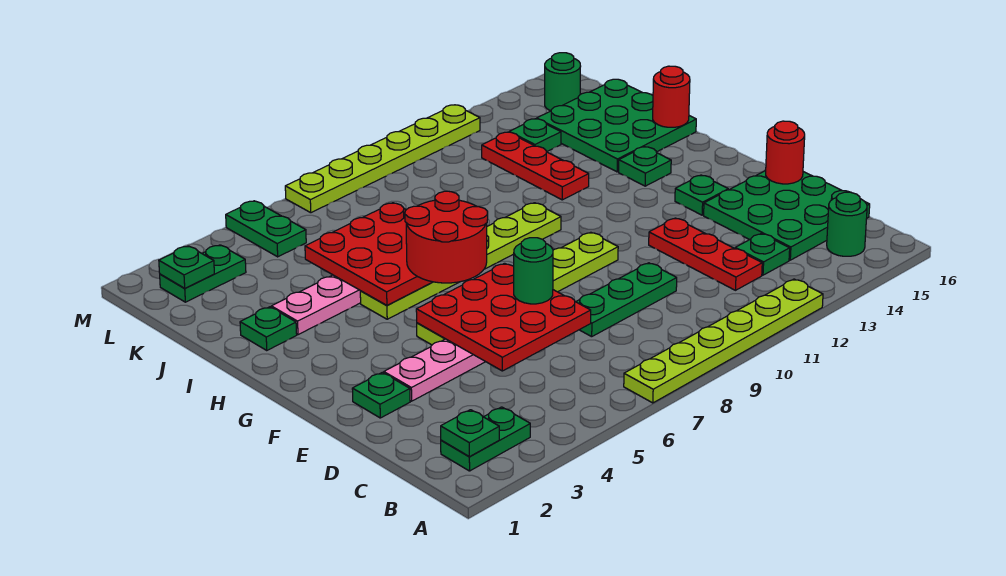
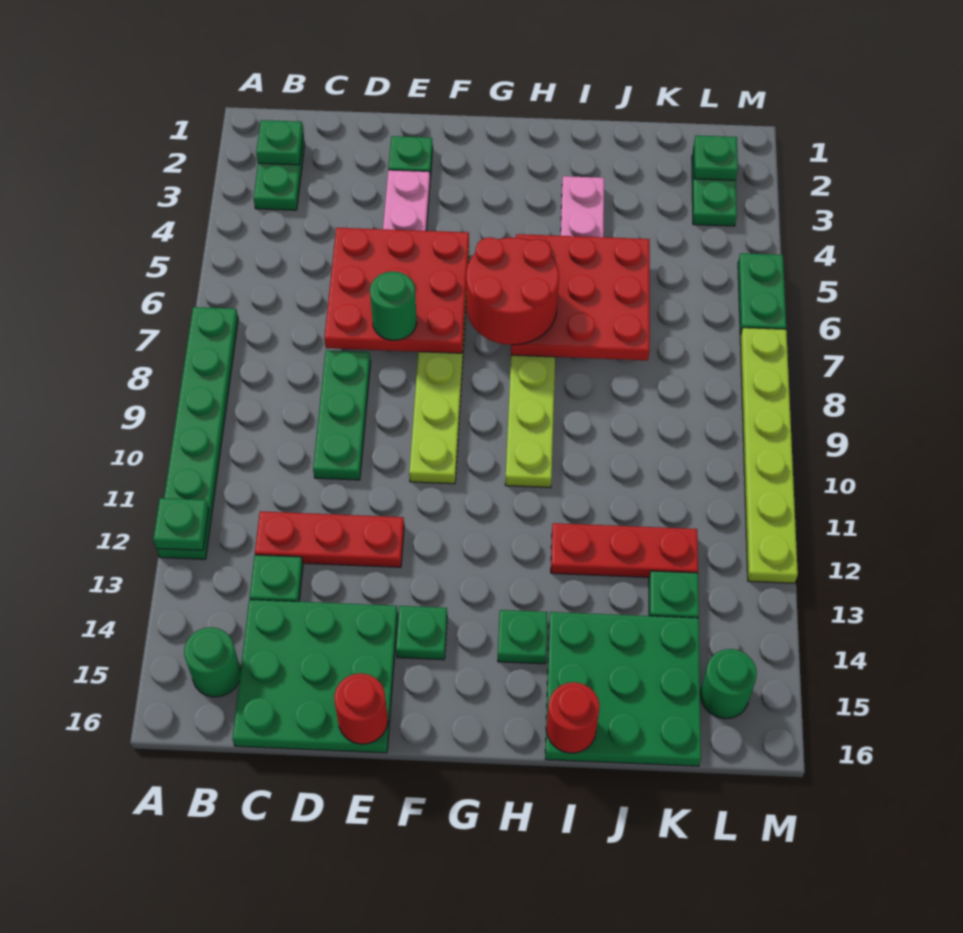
lime 1x6 plate [624,279,823,403] -> green 1x6 plate [157,307,238,559]
green 1x1 plate [240,307,297,350] -> green 1x1 plate moved to [153,498,209,550]
green 1x2 plate [226,201,306,257] -> green 1x2 plate turned to [738,253,786,335]

